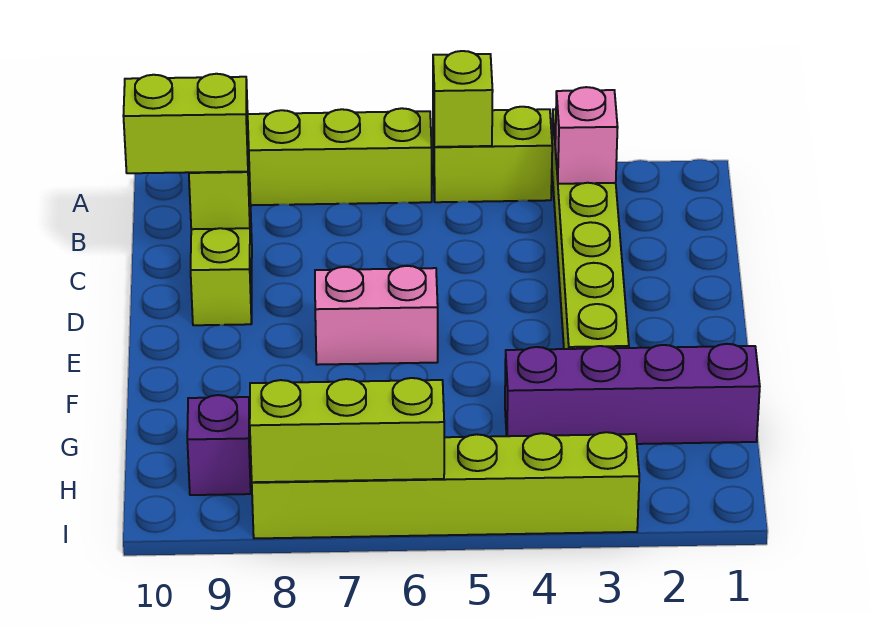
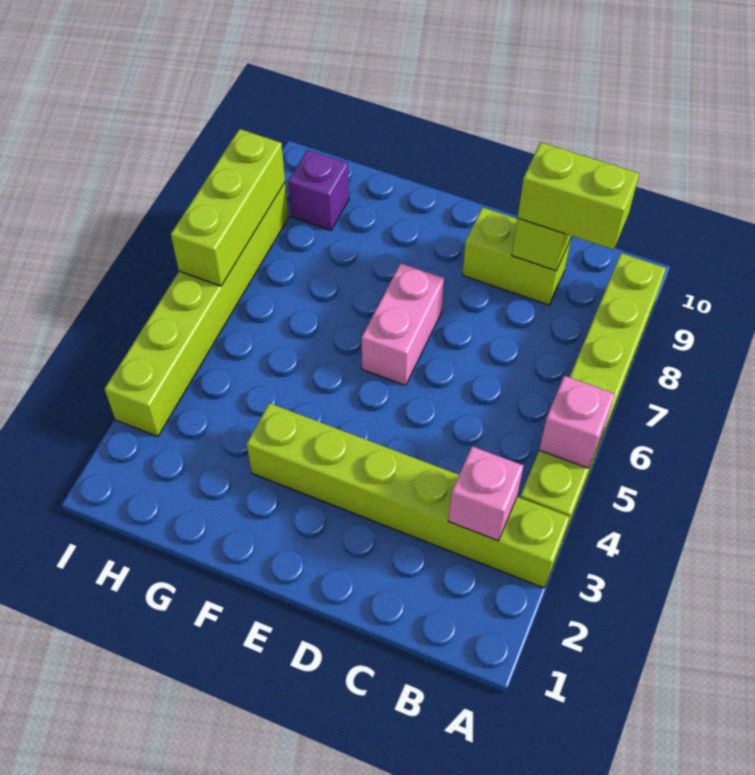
lime 1x1 brick [433,51,493,147] -> pink 1x1 brick [539,376,615,468]
lime 1x2 brick [123,74,248,173] -> lime 1x2 brick turned to [518,142,639,250]
purple 1x4 brick [505,344,760,444] -> none

